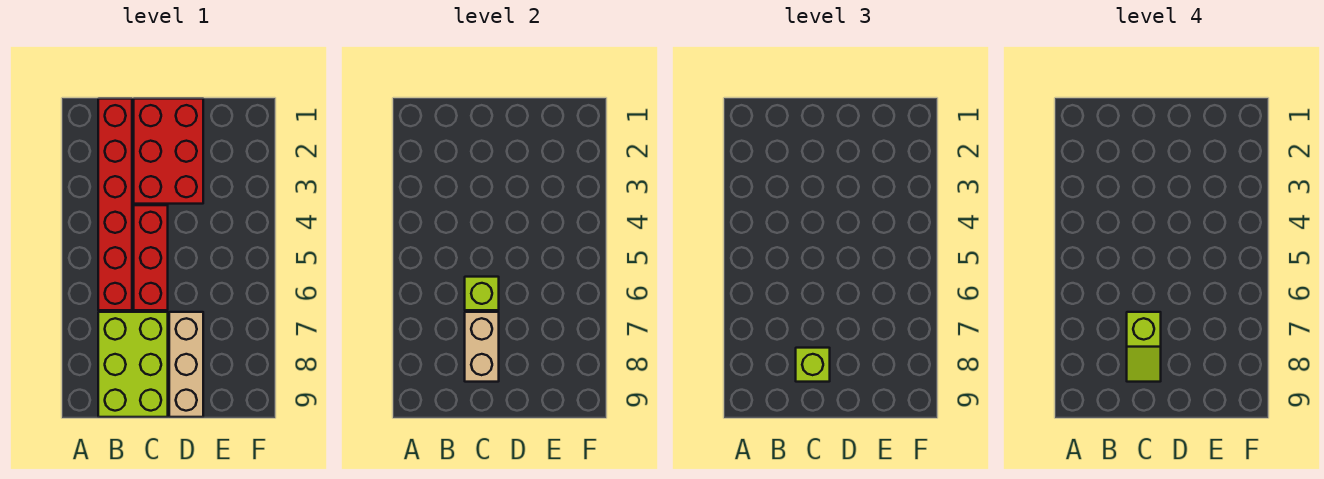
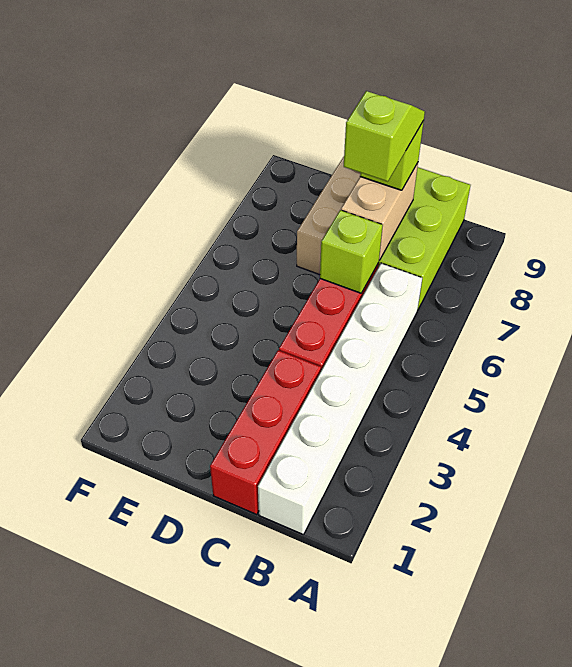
red 1x6 brick [98,99,132,310] -> white 1x6 brick [258,263,422,535]
red 2x3 brick [134,99,203,204] -> red 1x3 brick [210,350,321,515]

